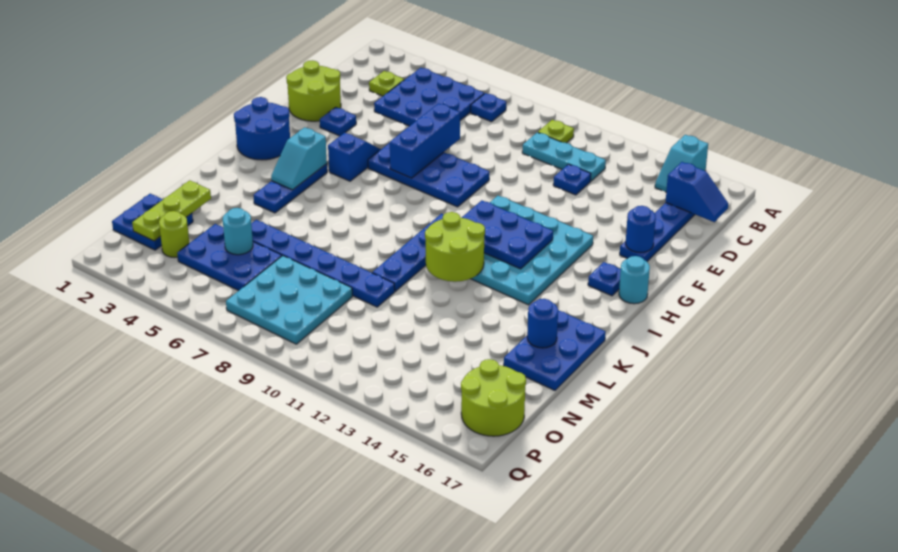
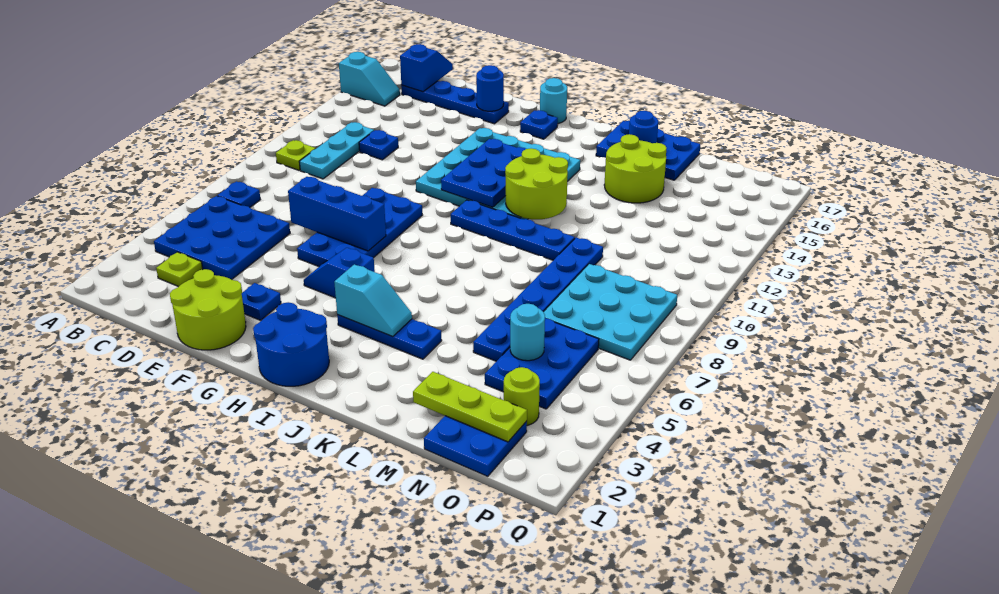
lime 2x2 round brick [461,359,526,436] -> lime 2x2 round brick moved to [604,134,666,203]

